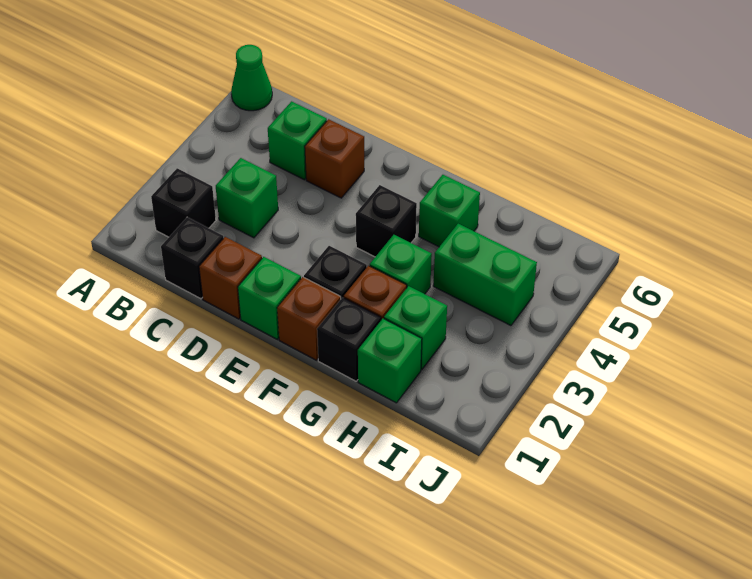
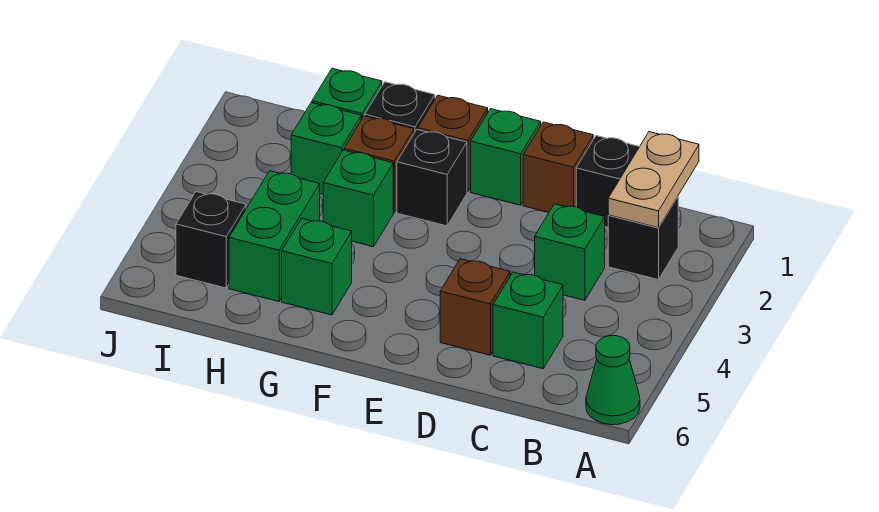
none -> tan 1x2 plate [608,132,699,228]
black 1x1 brick [356,185,417,257] -> black 1x1 brick moved to [176,192,246,288]
green 1x2 brick [433,224,537,326] -> green 1x2 brick turned to [229,171,320,301]

